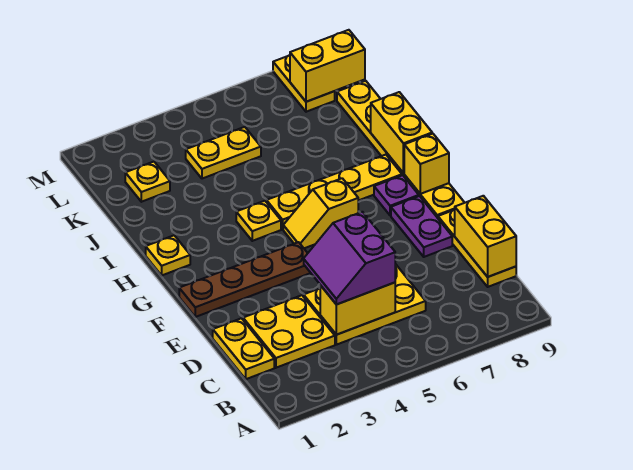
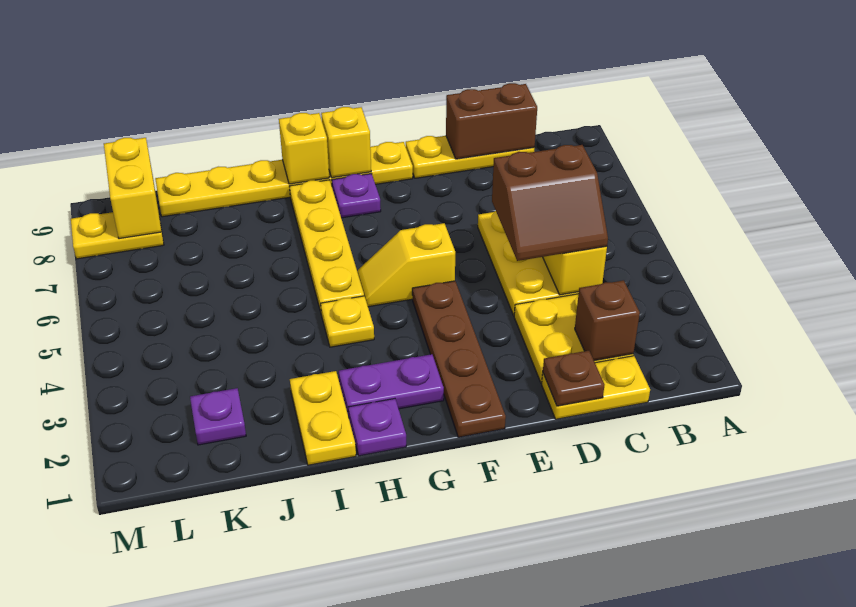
none -> brown 1x1 brick [575,280,640,361]
purple 2x2 slope [304,212,395,305] -> brown 2x2 slope [492,145,608,261]
yellow 1x2 brick [455,196,516,277] -> brown 1x2 brick [446,83,537,159]
none -> brown 1x1 plate [543,351,604,406]
purple 1x2 plate [391,196,452,257] -> purple 1x2 plate moved to [339,354,444,417]
yellow 1x2 slope [283,178,358,248] -> yellow 1x2 slope turned to [358,223,455,307]
yellow 1x1 plate [146,235,190,275] -> purple 1x1 plate [348,399,406,456]
yellow 1x2 brick [371,92,432,173] -> yellow 1x1 brick [279,113,329,184]
yellow 1x1 plate [125,162,170,202] -> purple 1x1 plate [190,388,246,445]
yellow 1x2 plate [186,127,261,179] -> yellow 1x2 plate moved to [290,371,356,465]

